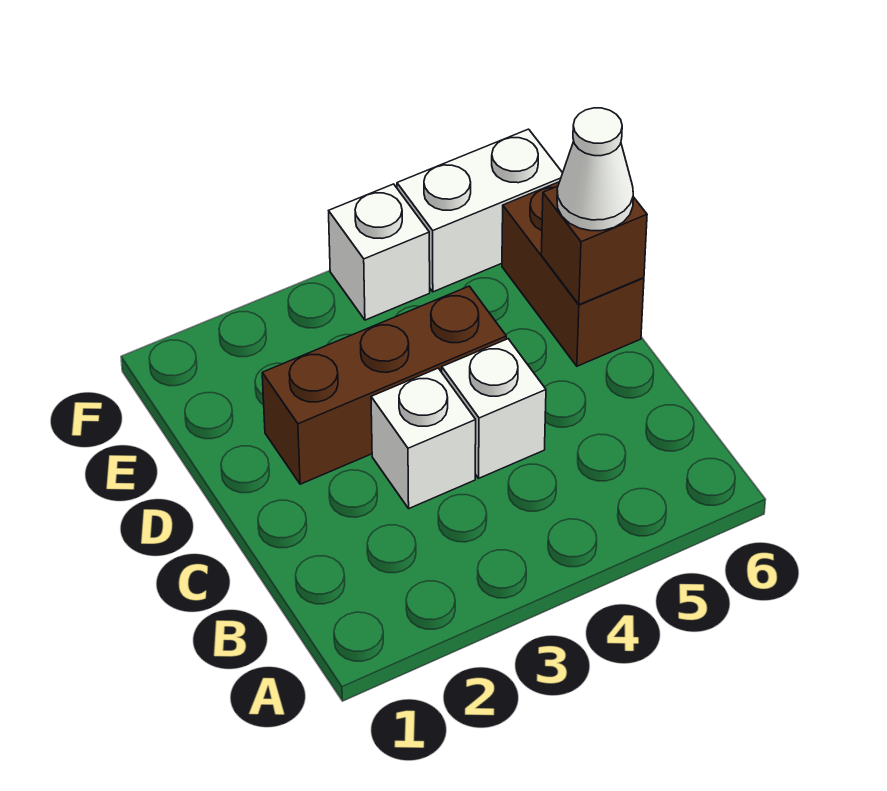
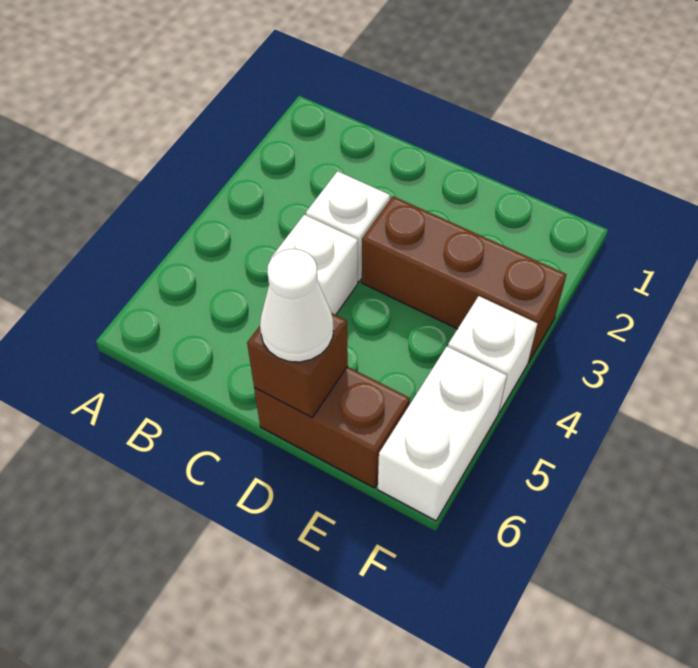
brown 1x3 brick [262,286,506,484] -> brown 1x3 brick turned to [362,196,567,363]

